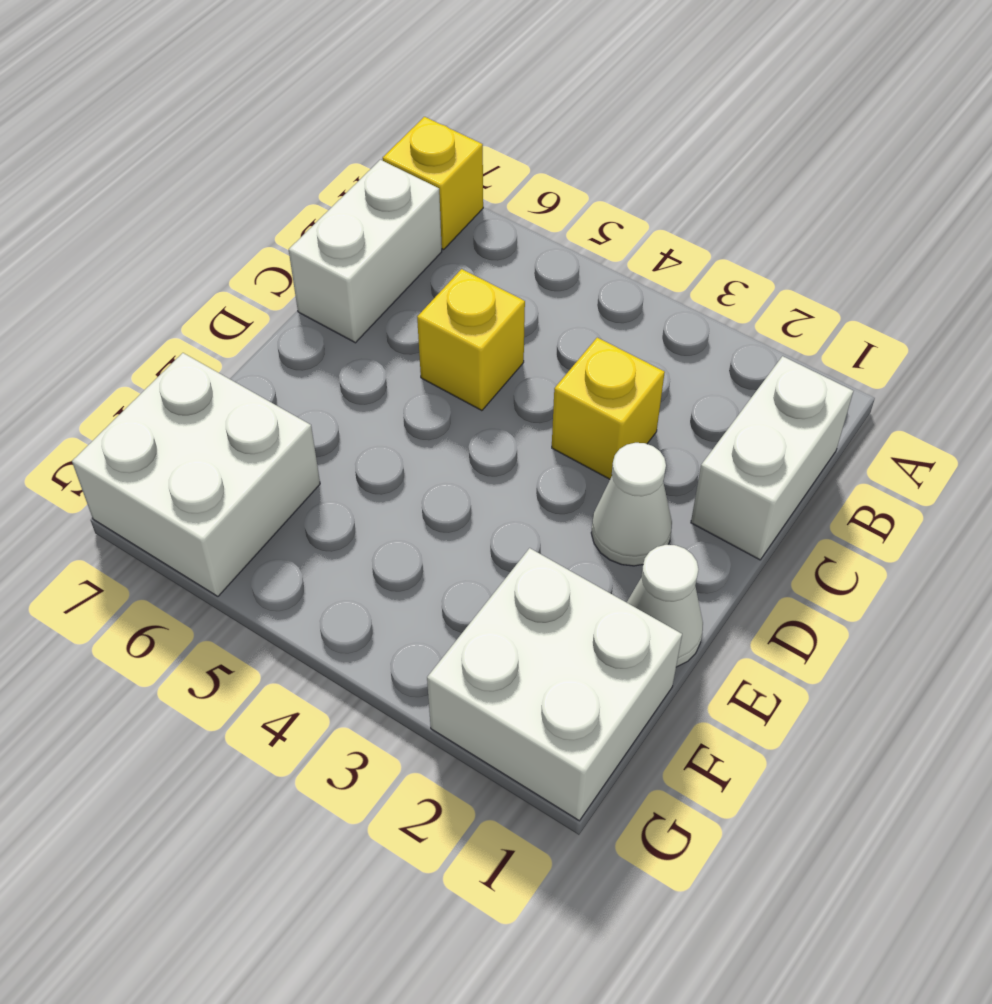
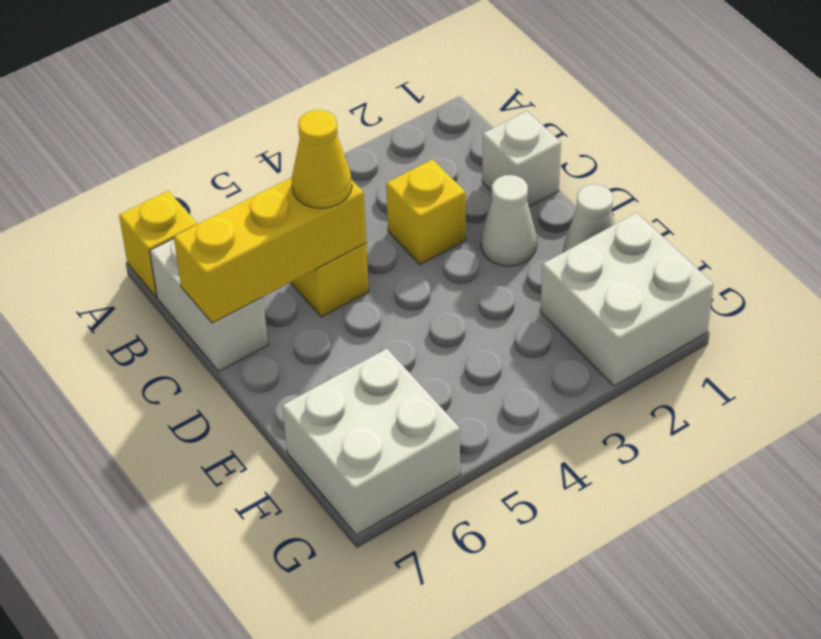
white 1x2 brick [691,356,853,560] -> white 1x1 brick [482,111,561,207]
none -> yellow 1x3 brick [174,177,366,323]
none -> yellow 1x1 cone [292,110,352,208]

